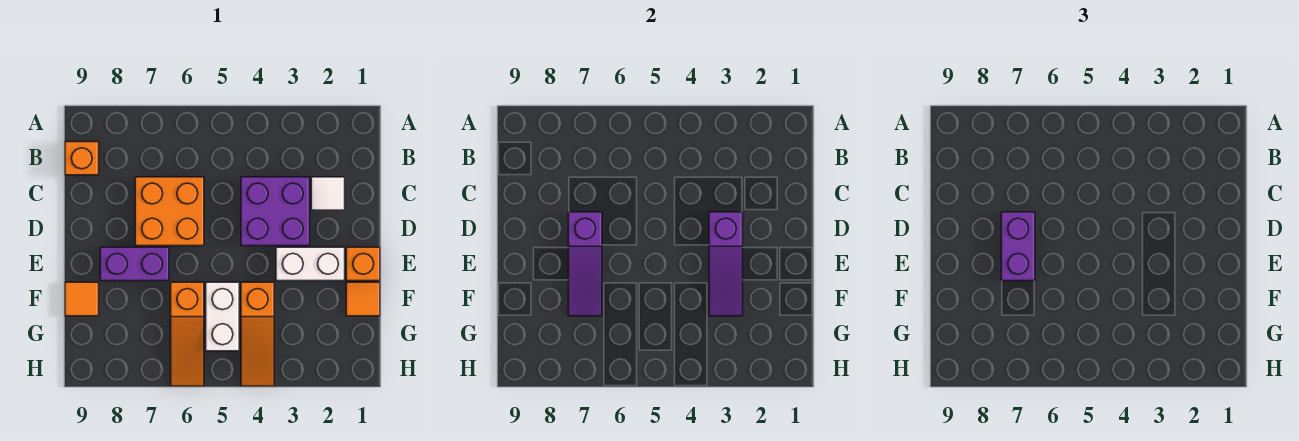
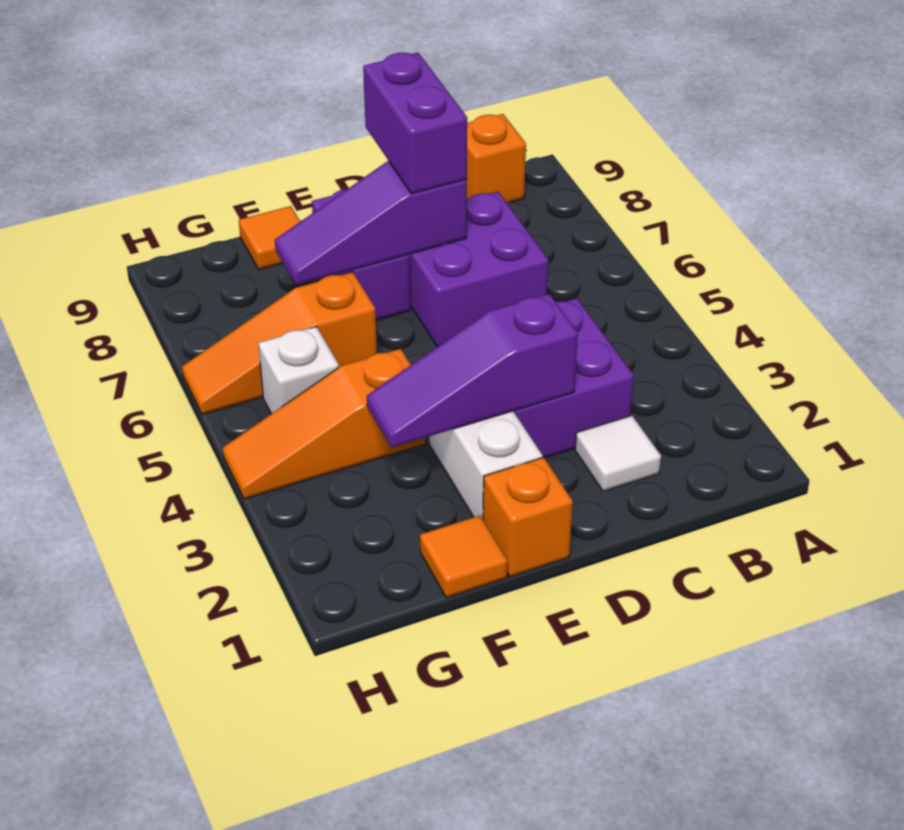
orange 2x2 brick [135,177,204,246] -> purple 2x2 brick [409,192,548,347]
purple 1x2 brick [1001,212,1035,281] -> purple 1x2 brick turned to [363,53,467,194]
white 1x2 brick [206,282,239,351] -> white 1x1 brick [258,327,339,414]

